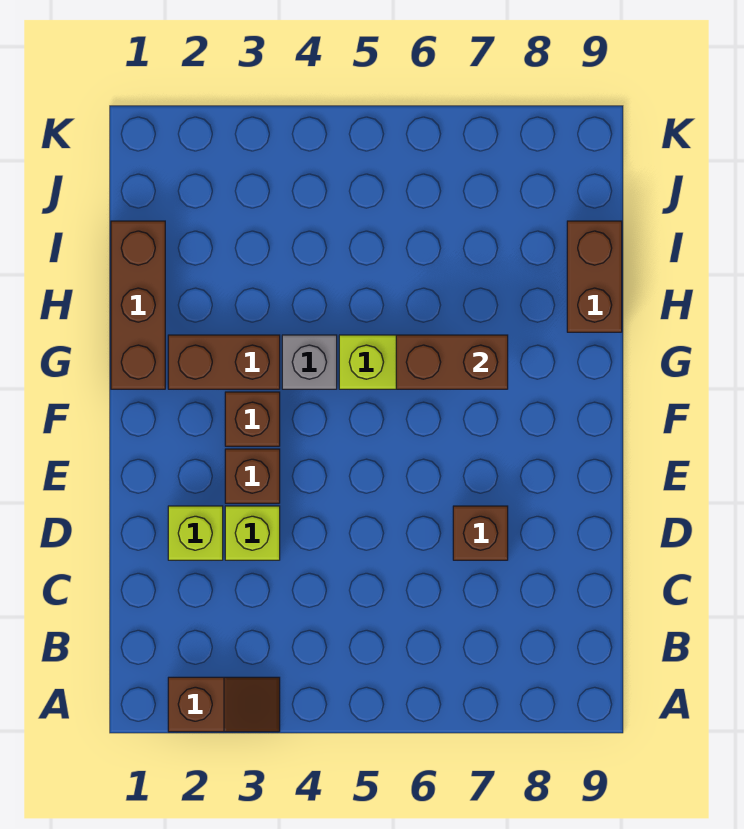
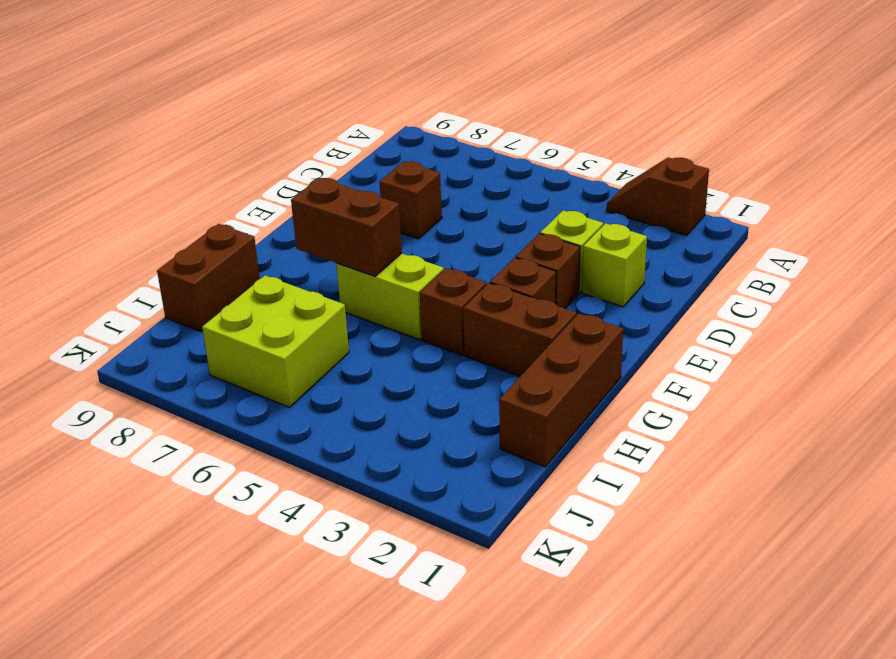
grey 1x1 brick [282,335,337,389] -> brown 1x1 brick [420,268,487,355]
none -> lime 2x2 brick [202,276,349,407]

